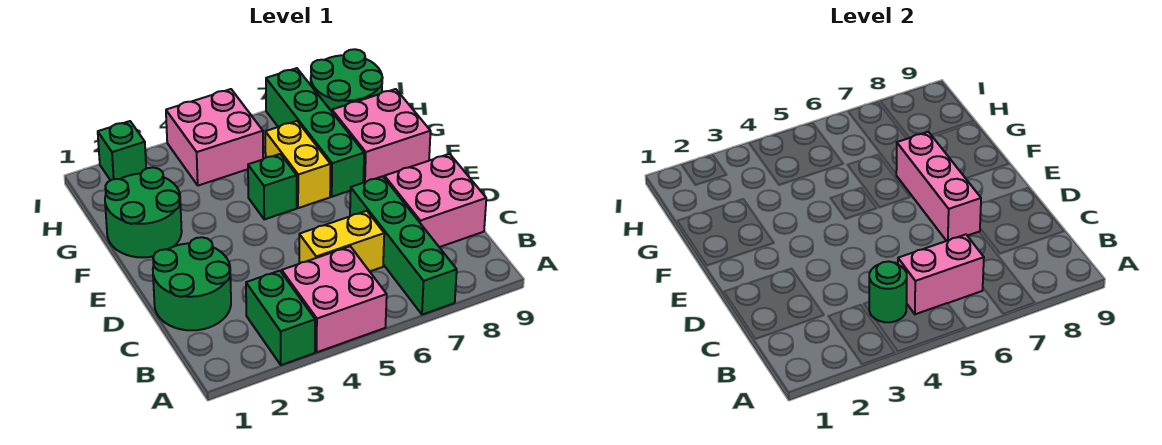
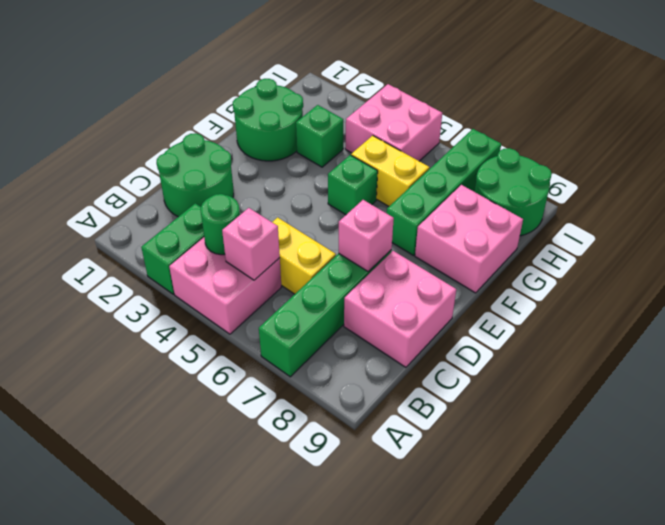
pink 1x2 brick [898,234,984,314] -> pink 1x1 brick [222,208,280,280]
pink 1x3 brick [896,132,981,241] -> pink 1x1 brick [339,200,394,272]
yellow 1x2 brick [265,121,331,208] -> yellow 1x2 brick turned to [351,136,429,206]
green 1x1 brick [98,121,146,180] -> green 1x1 brick moved to [296,105,343,167]

